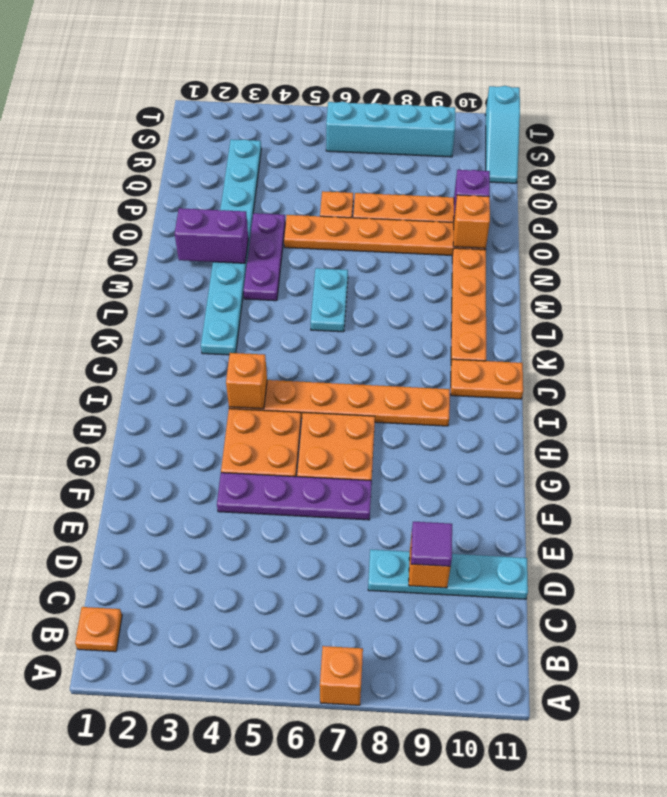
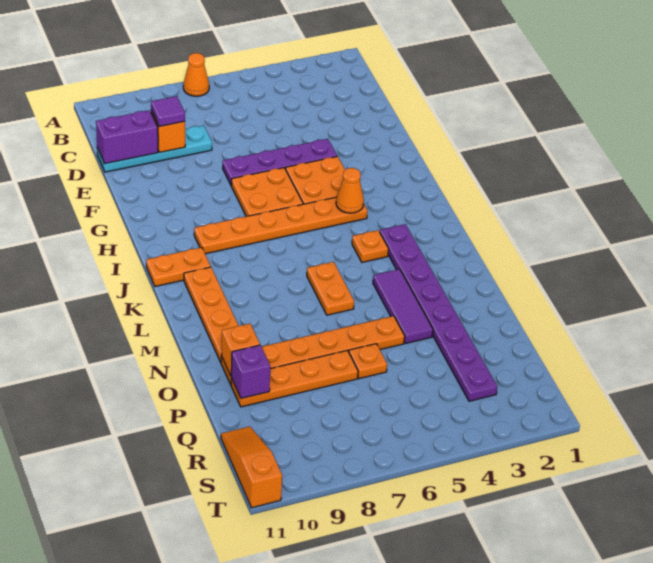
orange 1x1 brick [320,646,363,705] -> orange 1x1 cone [183,53,209,96]
orange 1x1 plate [75,607,122,652] -> orange 1x1 plate moved to [352,230,389,262]
orange 1x1 brick [226,353,267,409] -> orange 1x1 cone [336,168,364,213]
cyan 1x8 plate [201,139,261,355] -> purple 1x8 plate [380,224,497,401]
cyan 1x2 plate [311,268,348,332] -> orange 1x2 plate [307,262,354,315]
purple 1x3 plate [244,213,285,301] -> purple 1x3 tile [373,269,433,344]
purple 1x2 brick [175,208,248,263] -> purple 1x2 brick moved to [96,110,158,164]
cyan 1x3 slope [485,86,520,183] -> orange 1x3 slope [221,427,282,508]
cyan 1x4 brick [326,102,455,157] -> none

